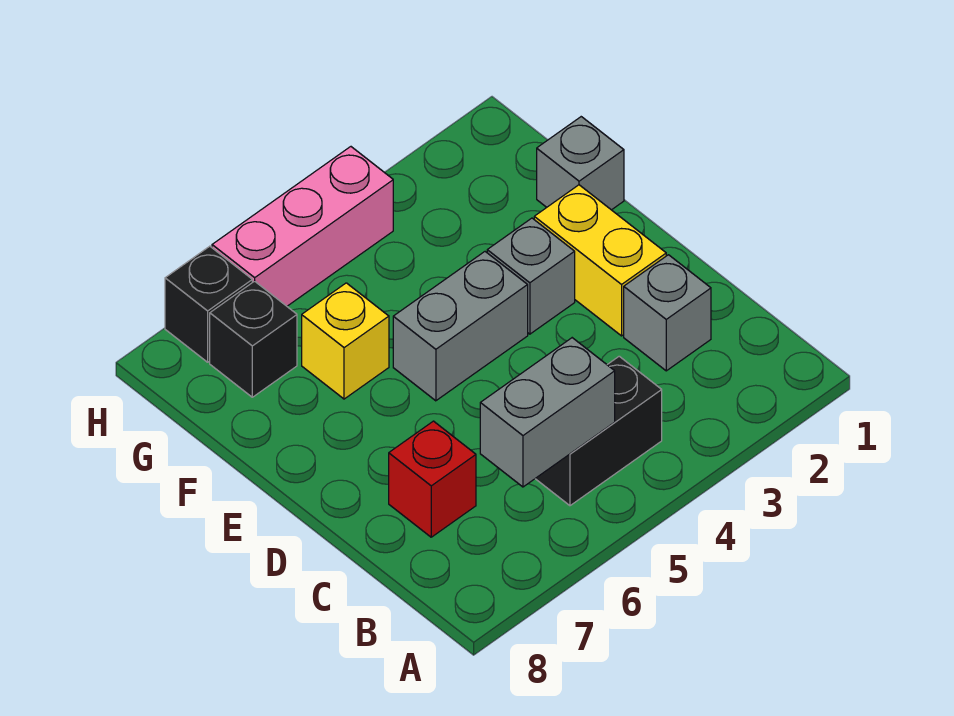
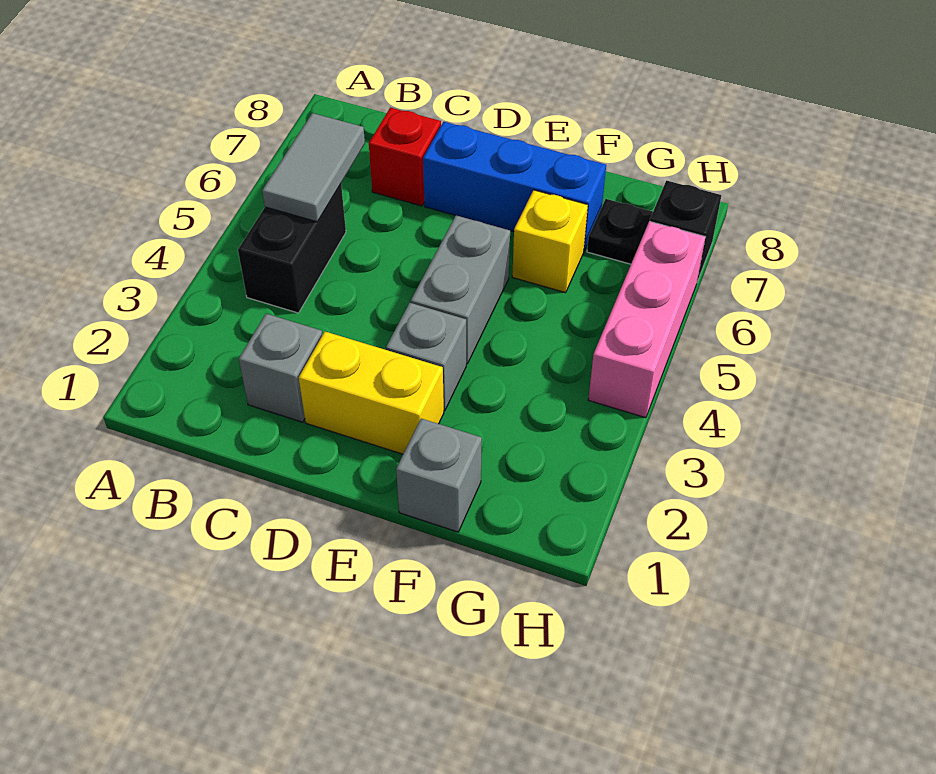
grey 1x2 brick [480,338,615,487] -> grey 1x2 tile [262,113,365,222]
none -> blue 1x3 brick [423,122,606,251]
black 1x1 brick [210,281,297,397] -> black 1x1 plate [587,199,653,264]

